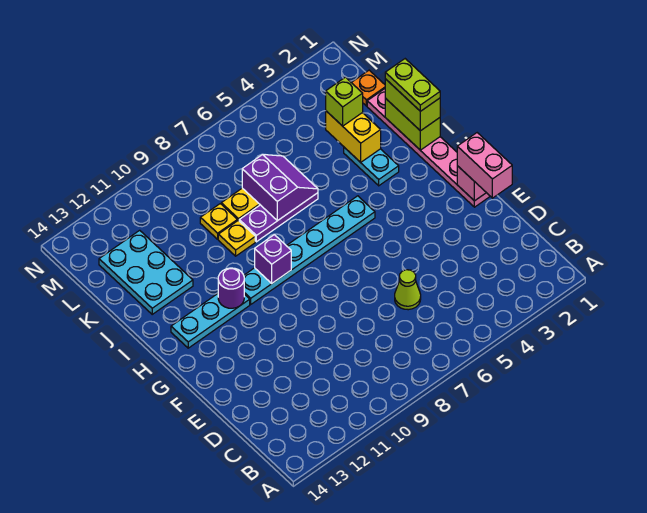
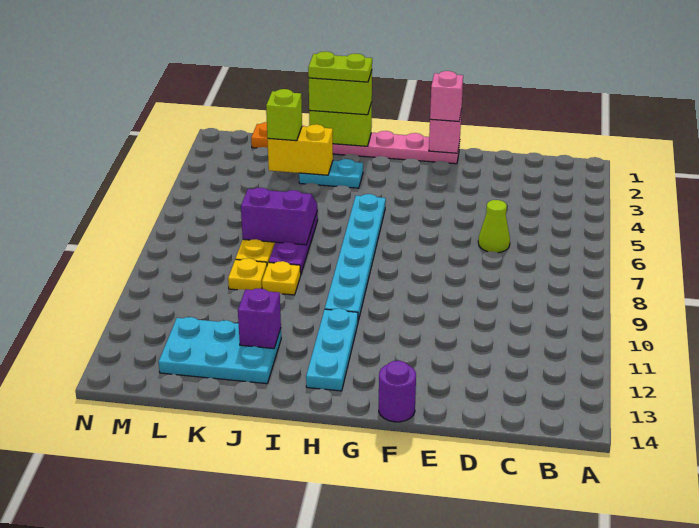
pink 1x2 brick [457,133,512,198] -> pink 1x1 brick [430,71,463,121]
purple 1x1 brick [255,235,291,284] -> purple 1x1 brick moved to [238,288,281,349]
purple 1x1 round brick [218,268,244,308] -> purple 1x1 round brick moved to [379,361,416,422]

